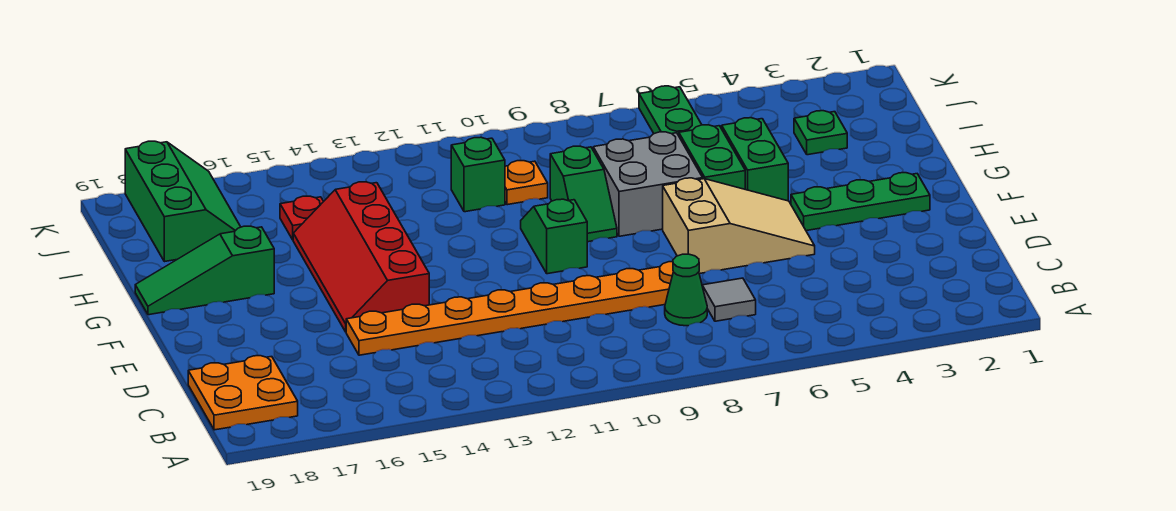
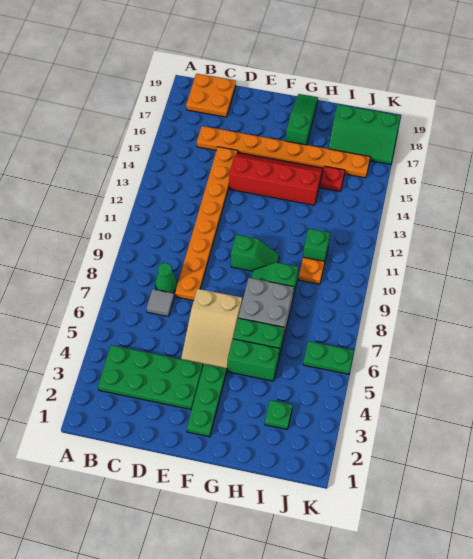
none -> green 2x4 plate [98,345,203,410]
none -> orange 1x8 plate [197,126,370,178]

